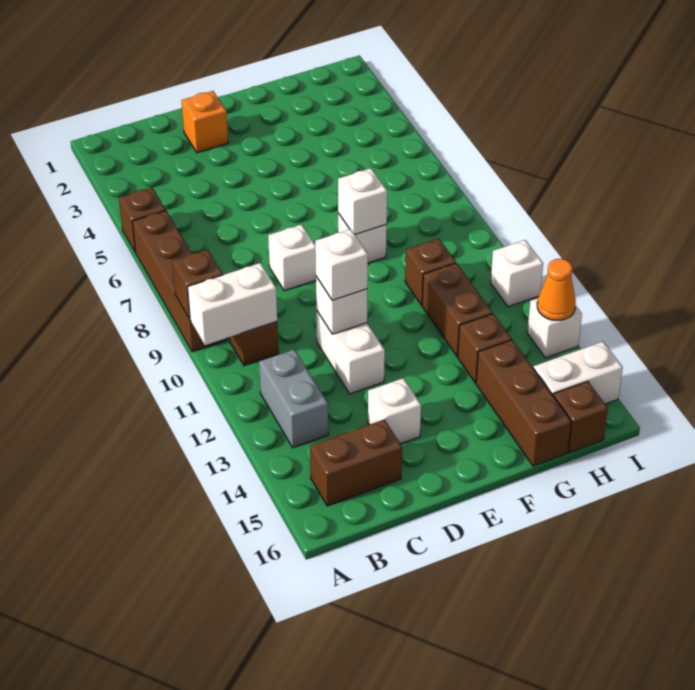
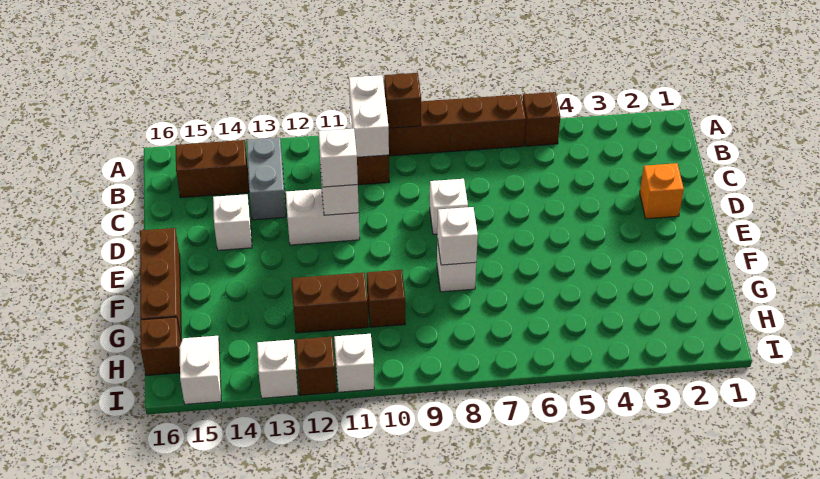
grey 1x2 brick [259,349,328,448] -> grey 1x2 brick turned to [247,137,286,220]
brown 1x2 brick [310,419,402,506] -> brown 1x2 brick turned to [176,140,249,198]
brown 1x1 brick [458,314,512,383] -> brown 1x1 brick moved to [296,337,336,395]
brown 1x3 brick [476,340,571,466] -> brown 1x3 brick turned to [140,228,181,337]
white 1x2 brick [533,342,623,404] -> white 1x2 slope [179,336,221,404]
orange 1x1 cone [537,259,576,320] -> none

